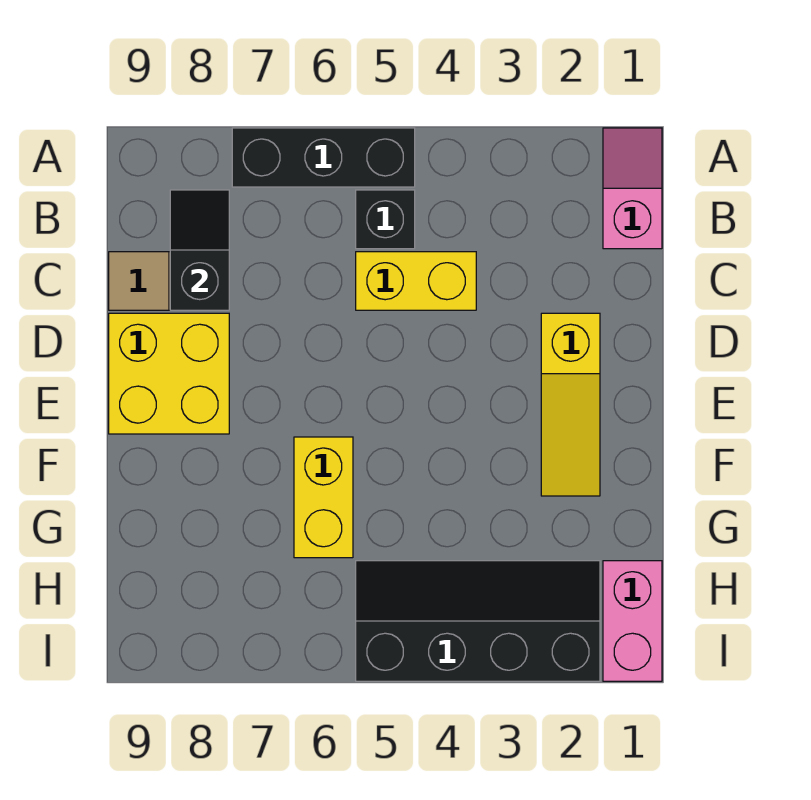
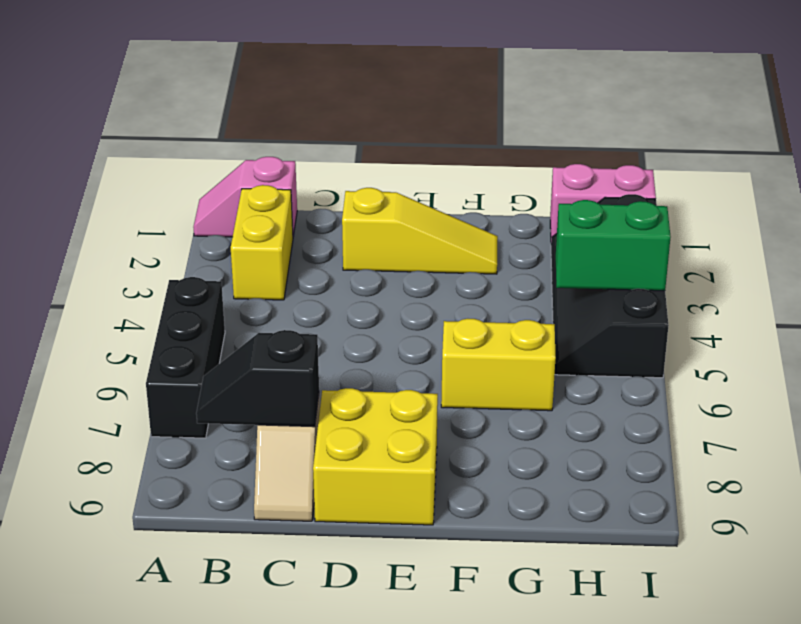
black 1x1 brick [356,190,415,249] -> none
yellow 1x2 brick [356,252,476,310] -> yellow 1x2 brick moved to [231,185,293,300]
none -> green 1x2 brick [556,200,671,291]

